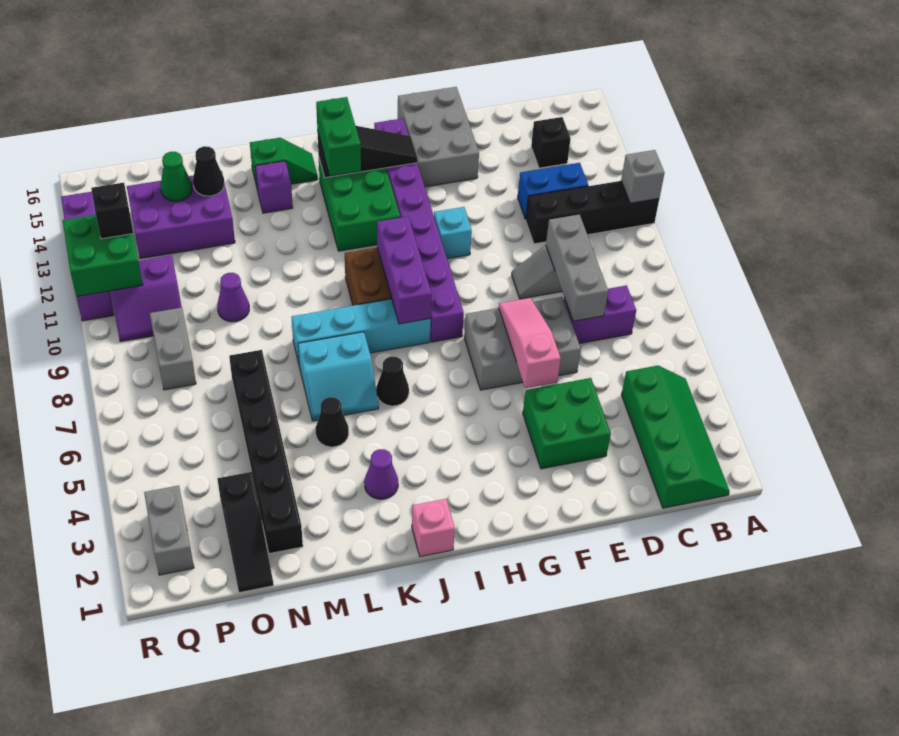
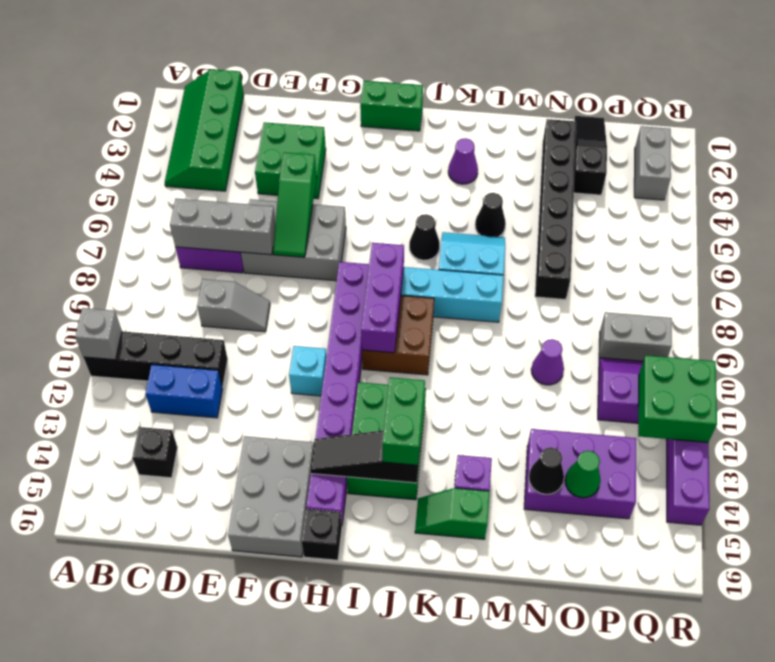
grey 1x3 brick [546,214,608,321] -> grey 1x3 brick turned to [170,199,275,255]
pink 1x3 slope [499,298,561,388] -> green 1x3 slope [273,152,317,257]
none -> green 1x2 brick [360,81,423,131]
pink 1x1 brick [412,499,455,557] -> none
grey 1x2 brick [150,308,196,390] -> grey 1x2 brick turned to [599,312,672,361]
black 1x1 brick [91,183,133,239] -> black 1x1 brick moved to [302,509,342,560]

